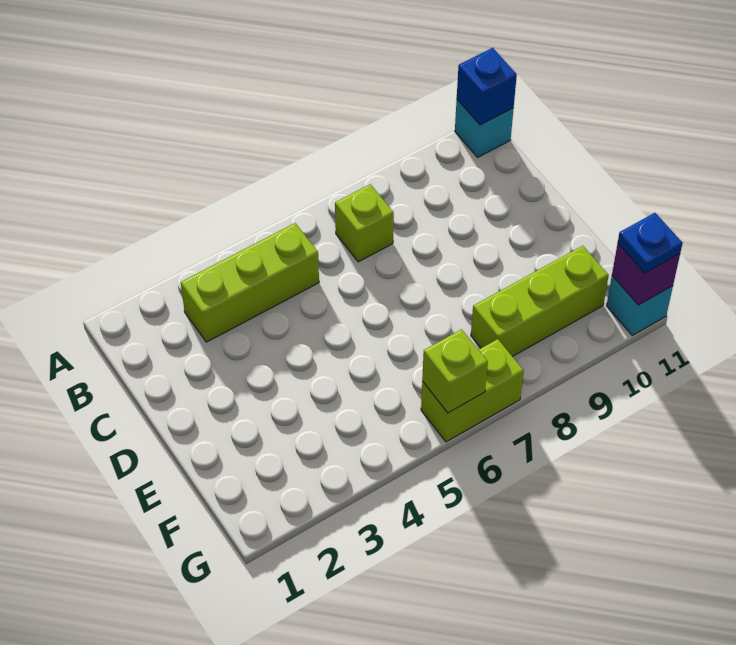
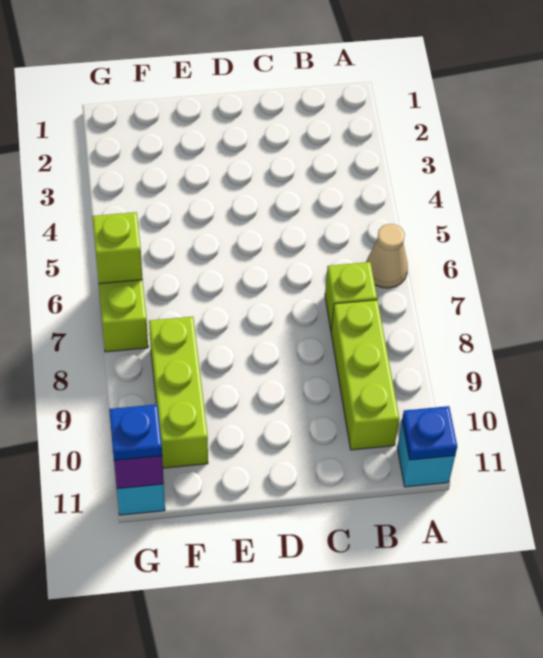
none -> tan 1x1 cone [366,224,408,288]
blue 1x1 brick [457,48,517,125] -> blue 1x1 plate [402,406,457,460]
lime 1x3 brick [181,223,319,342] -> lime 1x3 brick moved to [331,300,399,450]

